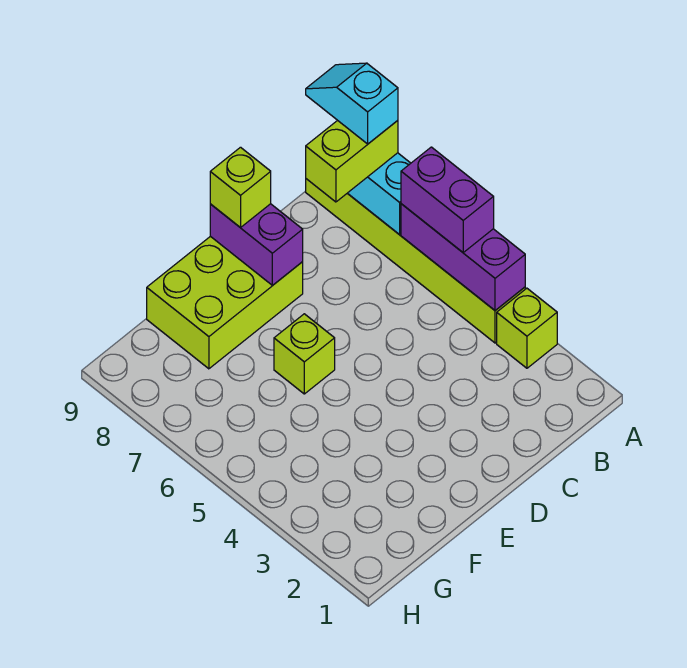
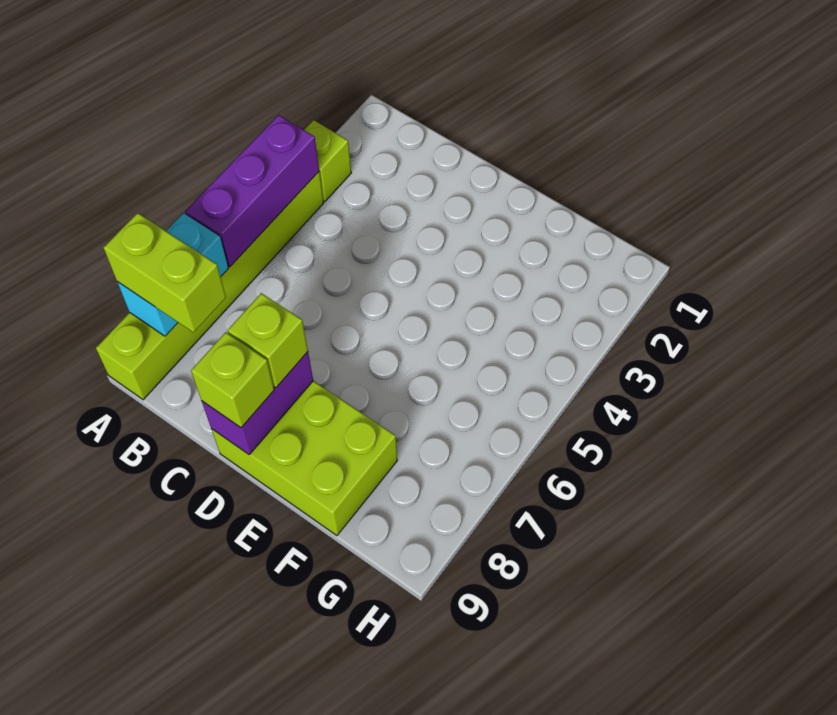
purple 1x2 brick [401,147,494,252] -> none
cyan 1x2 slope [306,63,398,144] -> none
lime 1x1 brick [274,314,335,394] -> lime 1x1 brick moved to [228,293,308,388]

